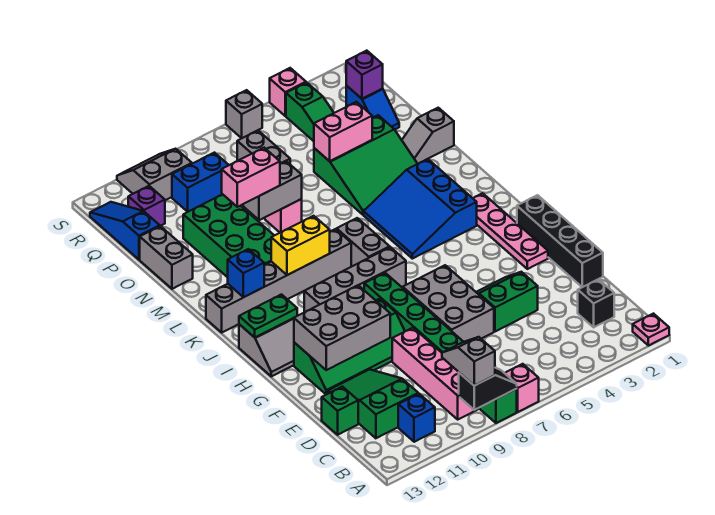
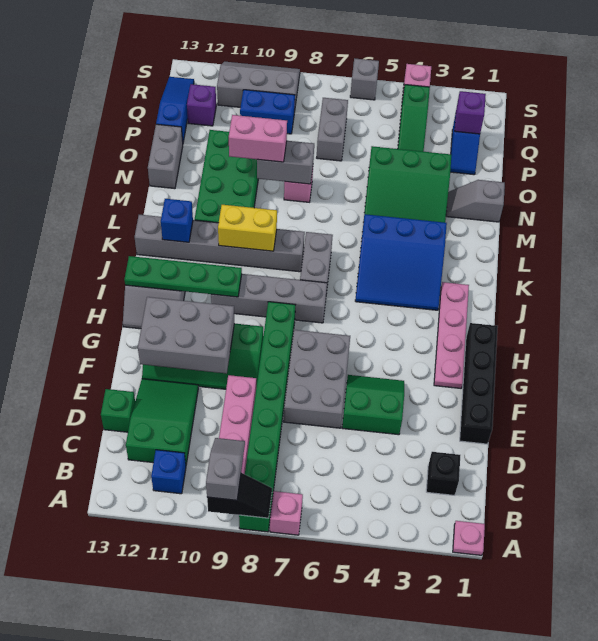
green 1x2 plate [239,294,297,337] -> green 1x4 plate [124,256,242,297]
blue 3x3 slope [364,159,477,259] -> blue 3x3 slope turned to [355,214,447,310]
pink 1x2 brick [314,102,372,161] -> none
grey 2x2 slope [117,149,192,200] -> grey 2x3 slope [217,62,300,112]

